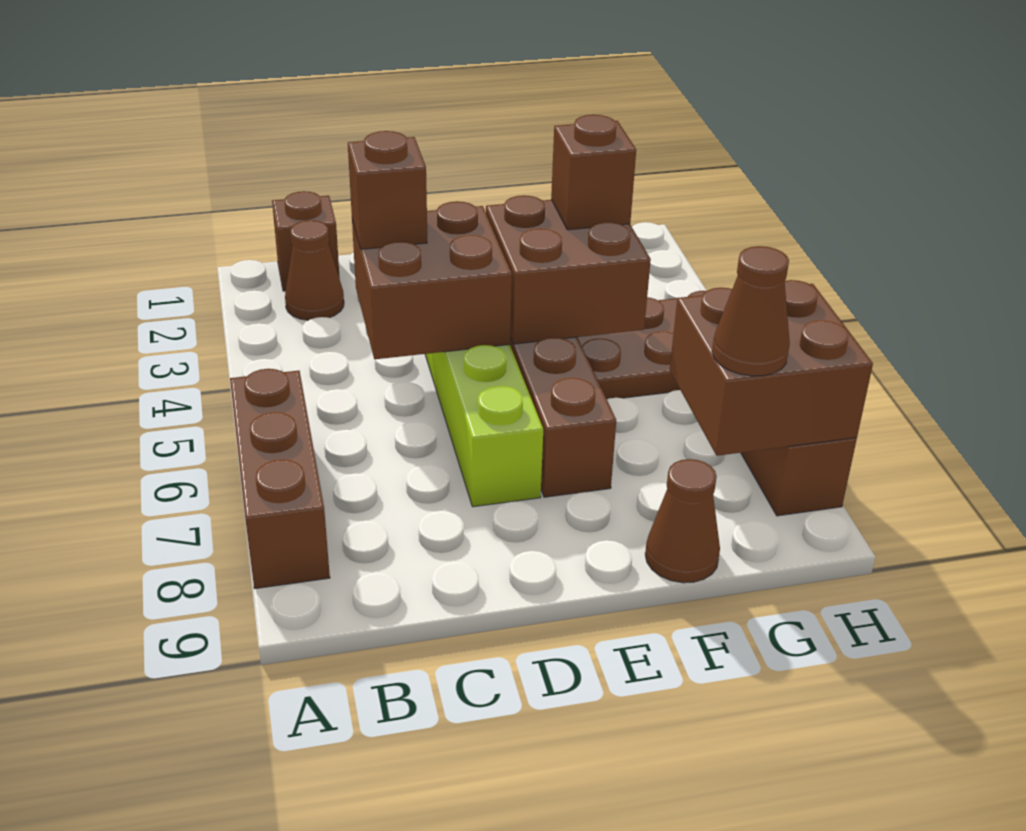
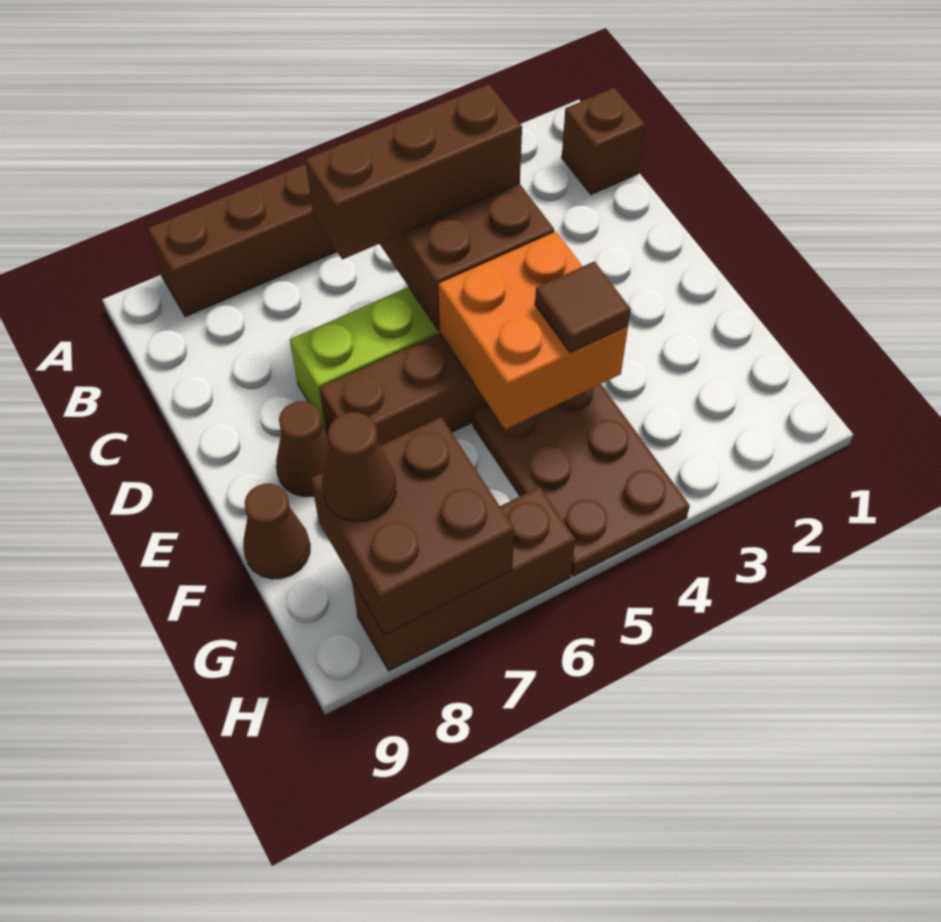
brown 1x1 cone [285,220,344,320] -> brown 1x1 cone moved to [276,402,330,497]
brown 1x1 brick [348,131,427,249] -> brown 1x3 brick [305,84,522,259]
brown 2x2 brick [486,195,651,344] -> orange 2x2 brick [438,232,628,429]
brown 1x1 brick [551,115,636,230] -> brown 1x1 tile [535,262,631,353]

